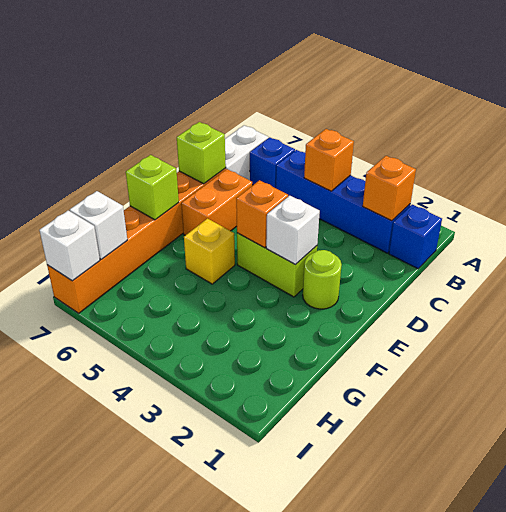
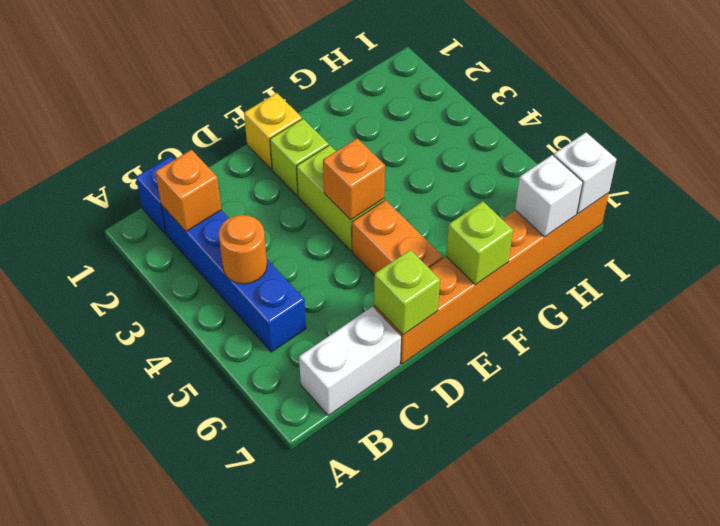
orange 1x1 brick [304,129,354,191] -> orange 1x1 round brick [219,215,267,284]
blue 1x1 brick [250,137,295,188] -> none
orange 1x2 brick [181,169,252,235] -> orange 1x2 brick turned to [352,200,443,275]
lime 1x1 round brick [303,250,342,309] -> lime 1x1 brick [270,119,329,196]
white 1x1 brick [266,196,320,265] -> none
yellow 1x1 brick [184,218,235,284] -> yellow 1x1 brick moved to [244,93,302,169]

